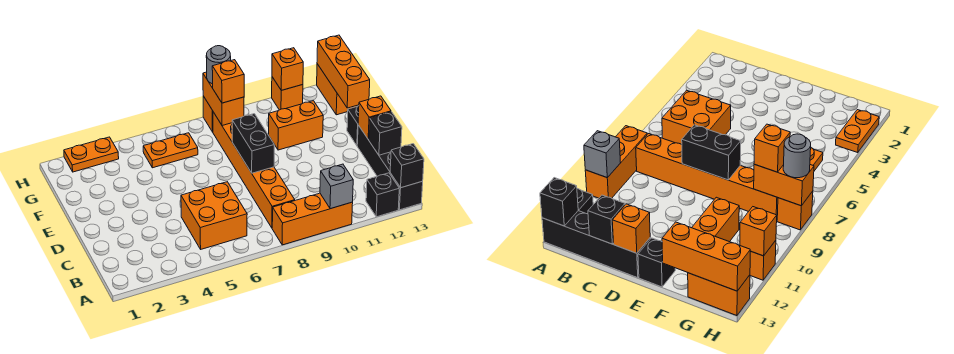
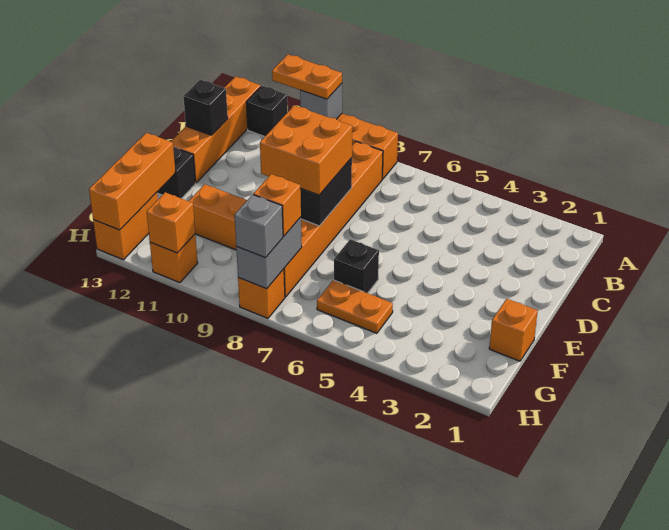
black 1x4 brick [357,125,423,210] -> orange 1x4 brick [171,76,261,183]
black 1x1 brick [390,144,424,188] -> black 1x1 brick moved to [334,239,379,293]
orange 2x2 brick [181,182,247,249] -> orange 2x2 brick moved to [260,105,352,195]
orange 1x1 brick [358,96,391,139] -> orange 1x1 brick moved to [489,299,538,361]
orange 1x2 brick [203,72,244,126] -> grey 1x2 brick [236,217,302,289]
orange 1x2 plate [64,137,119,172] -> orange 1x2 plate moved to [272,54,342,99]
grey 1x1 round brick [206,46,231,84] -> grey 1x1 brick [235,195,283,258]

